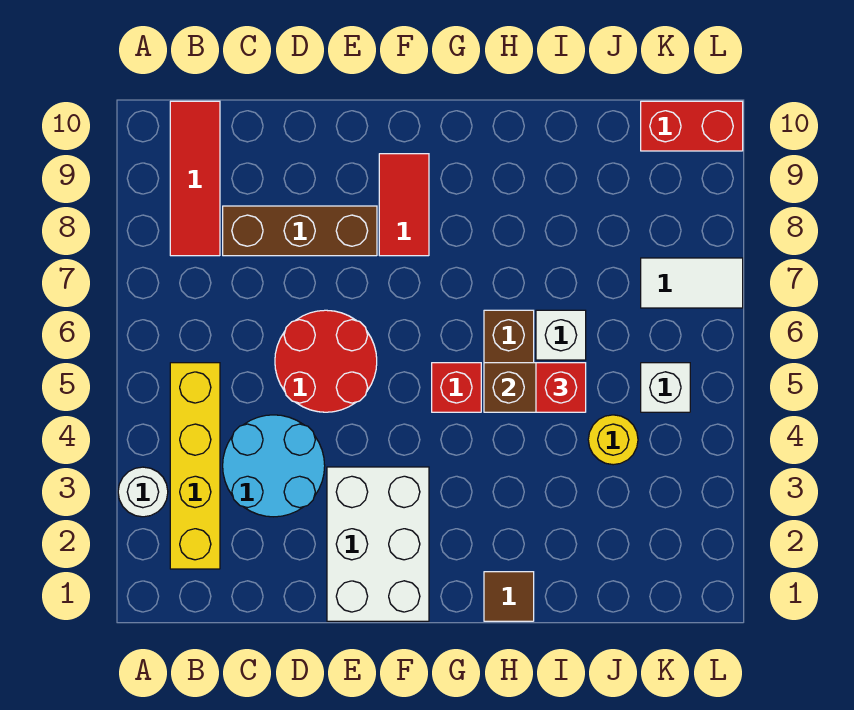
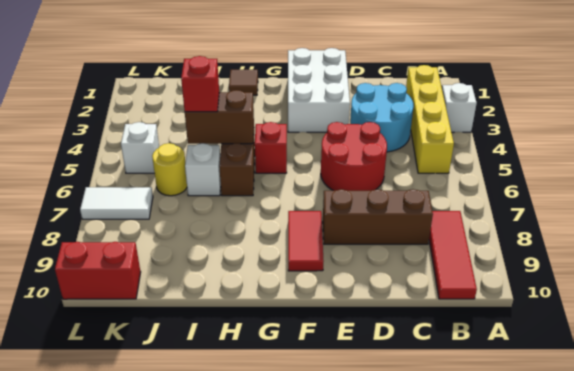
white 1x1 round brick [118,467,168,517] -> white 1x1 brick [442,83,477,132]
yellow 1x1 round brick [588,415,638,465] -> yellow 1x1 round brick moved to [152,143,187,196]

